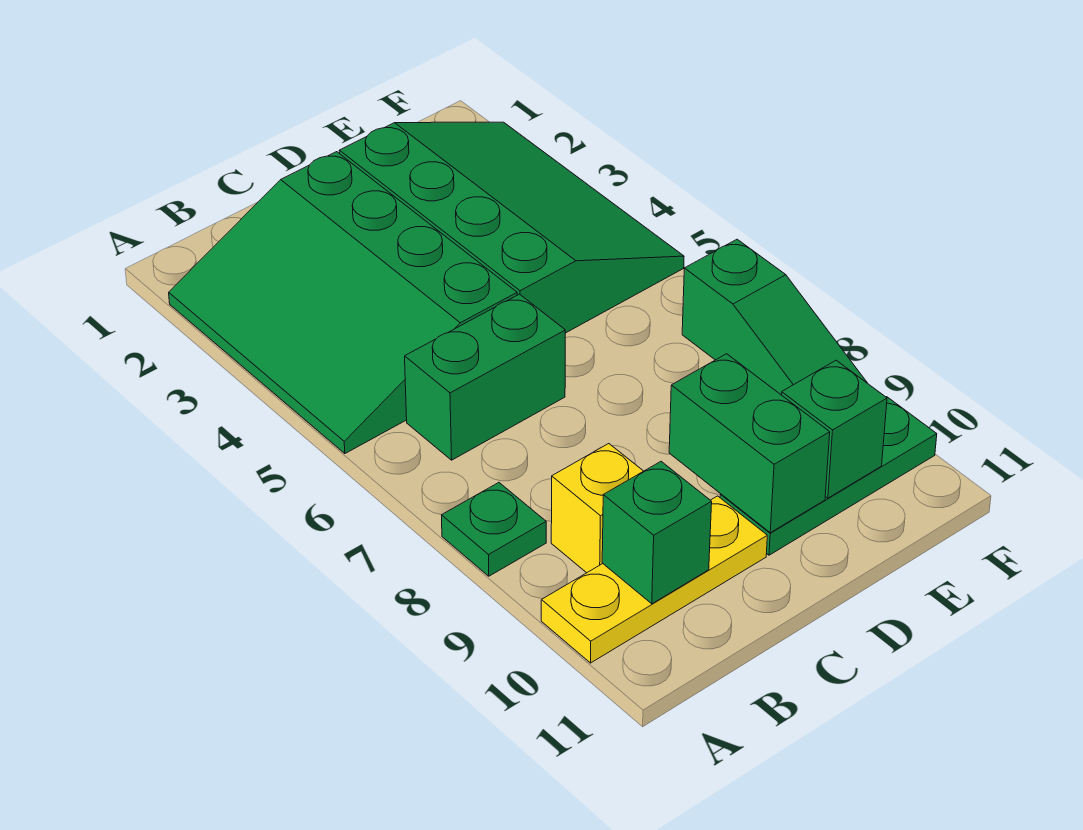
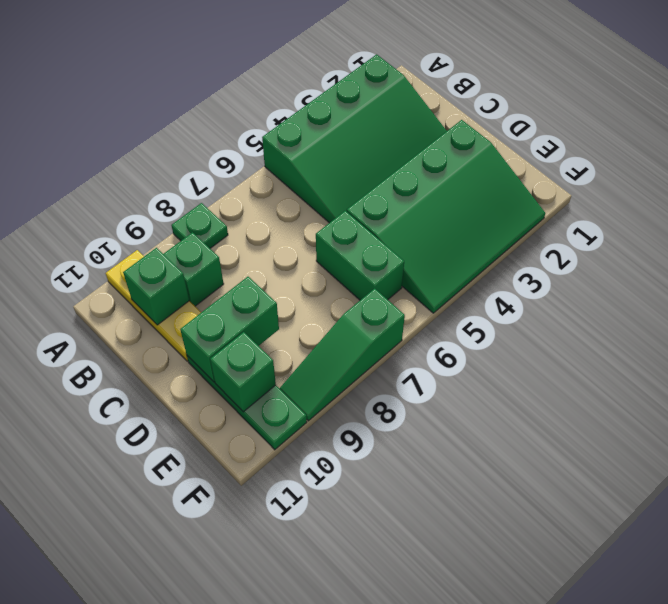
green 3x4 slope [169,152,517,454] -> green 3x4 slope turned to [262,54,447,223]
green 1x2 brick [405,294,565,460] -> green 1x2 brick moved to [316,211,404,300]
yellow 1x1 brick [551,444,643,573] -> green 1x1 brick [164,233,224,306]

